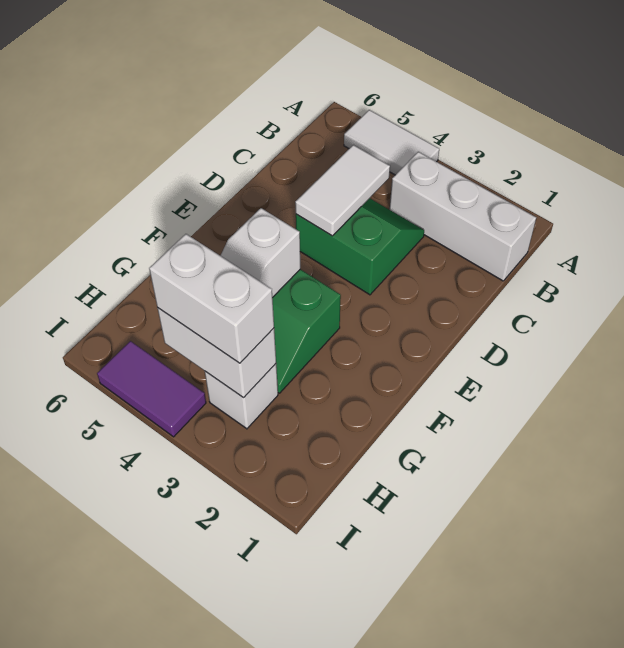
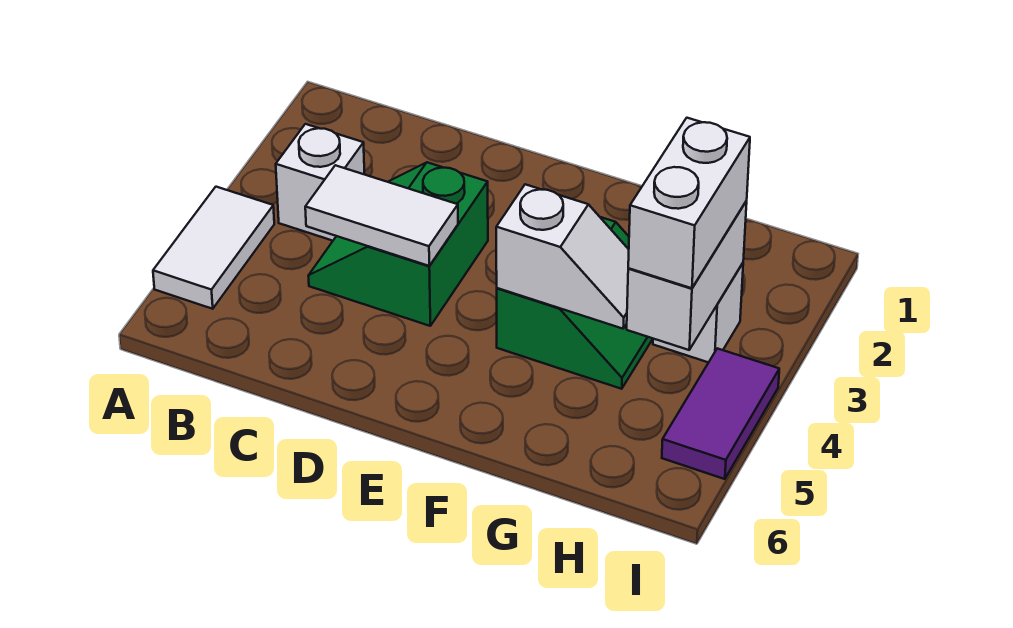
white 1x3 brick [390,152,536,281] -> white 1x1 brick [276,124,364,241]

